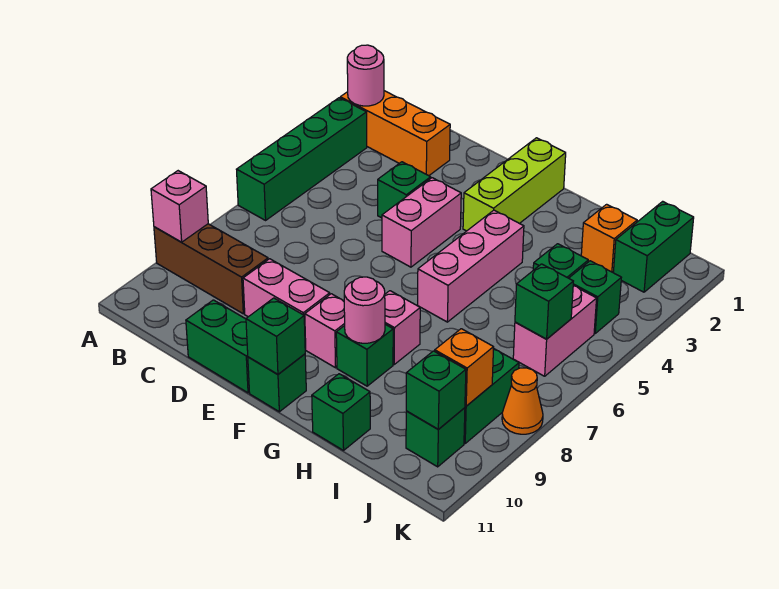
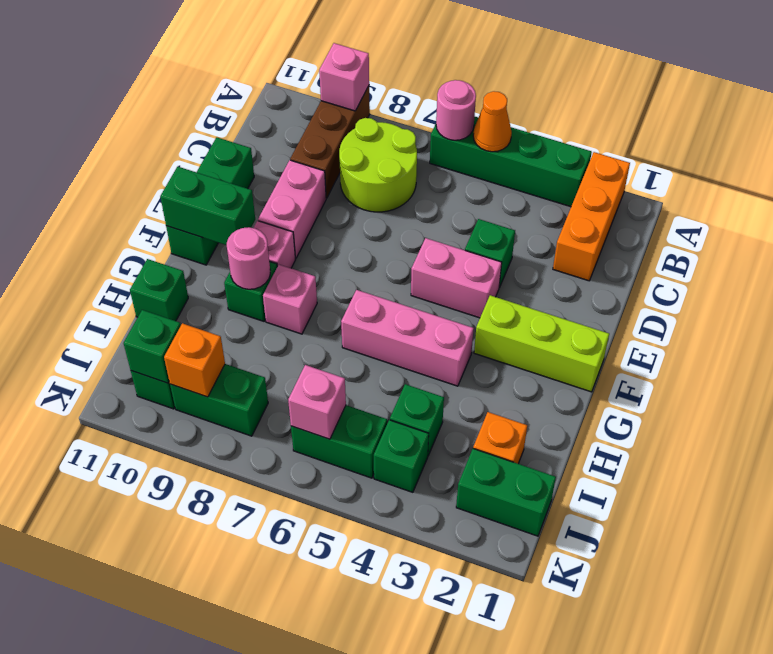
pink 1x1 round brick [347,45,384,106] -> pink 1x1 round brick moved to [436,80,476,140]
none -> lime 2x2 round brick [339,118,417,212]
green 1x1 brick [246,298,305,374] -> green 1x2 brick [160,167,255,245]
pink 1x2 brick [513,286,597,376] -> green 1x2 brick [291,405,387,478]
green 1x1 brick [515,264,573,339] -> pink 1x1 brick [288,365,346,439]
orange 1x1 cone [502,368,543,434] -> orange 1x1 cone moved to [473,91,512,152]

